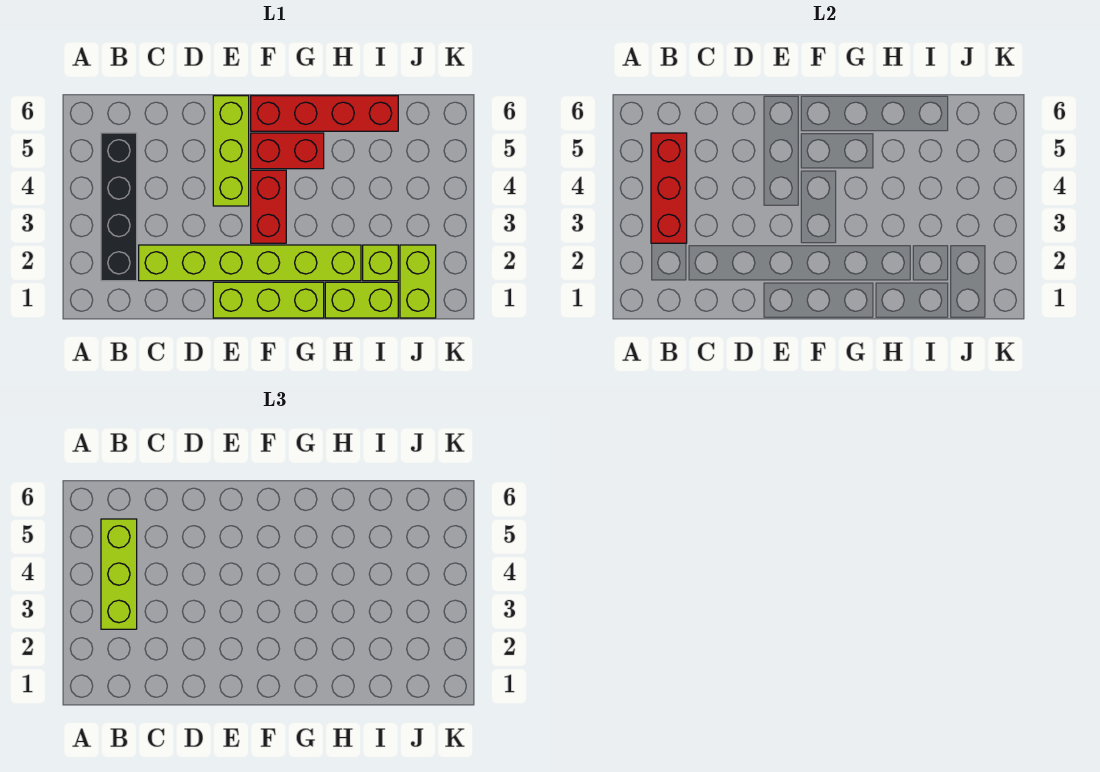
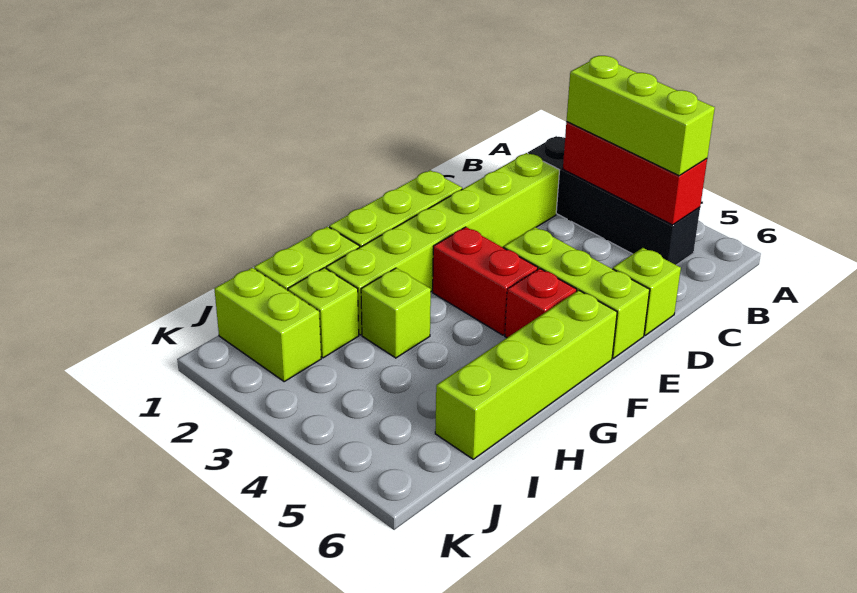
none -> lime 1x1 brick [613,248,681,335]
red 1x2 brick [251,133,324,169] -> red 1x1 brick [505,268,577,338]
red 1x4 brick [251,96,398,131] -> lime 1x4 brick [435,290,617,459]
none -> lime 1x1 brick [361,268,431,358]

